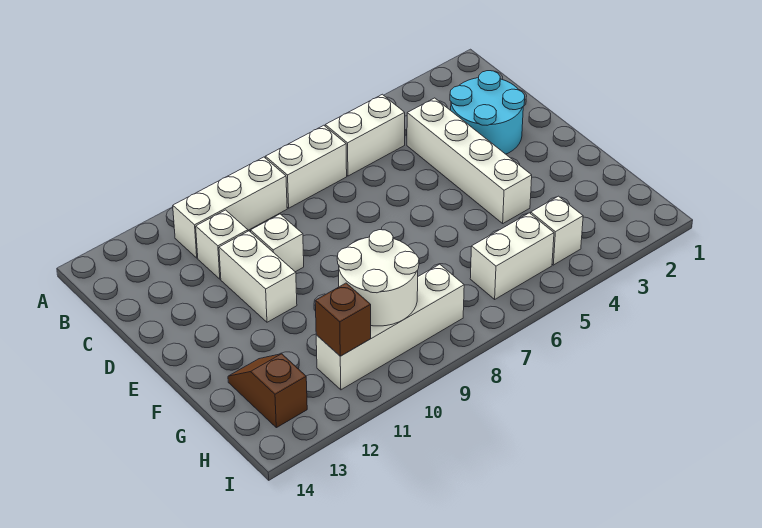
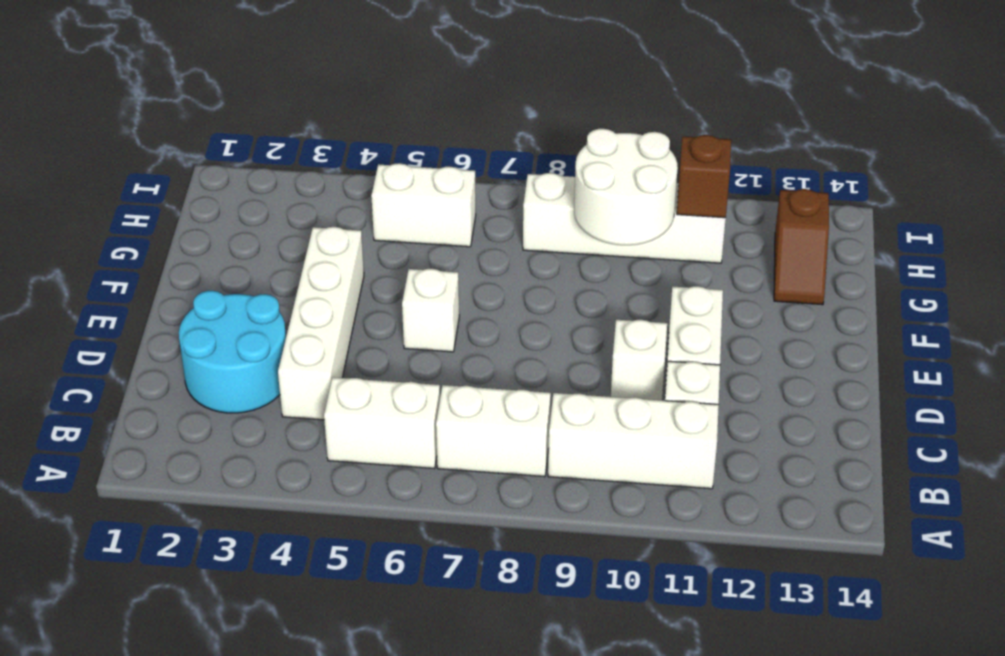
white 1x1 brick [531,196,583,265] -> white 1x1 brick moved to [402,269,459,352]

